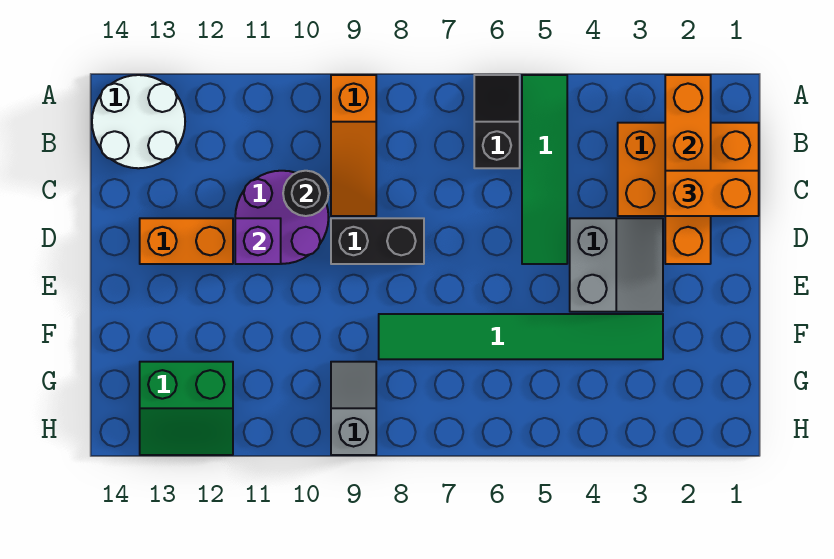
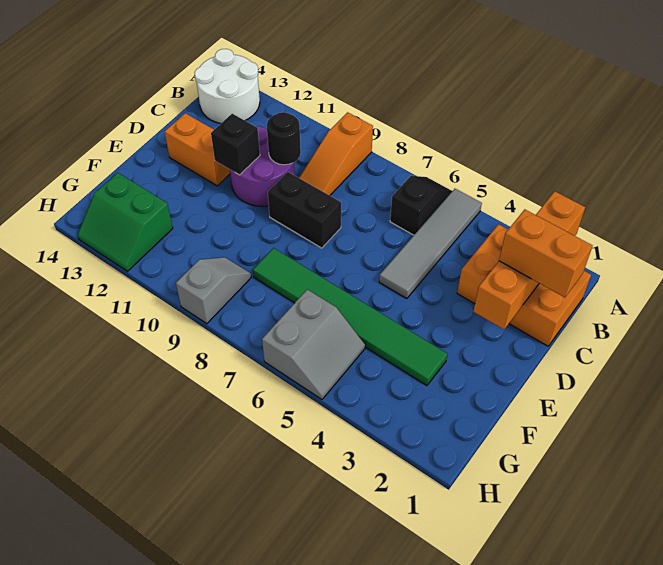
green 1x4 tile [522,75,567,264] -> grey 1x4 tile [379,189,482,299]
grey 2x2 slope [570,218,663,312] -> grey 2x2 slope moved to [262,290,365,399]
purple 1x1 brick [235,218,281,264] -> black 1x1 brick [211,114,260,175]

